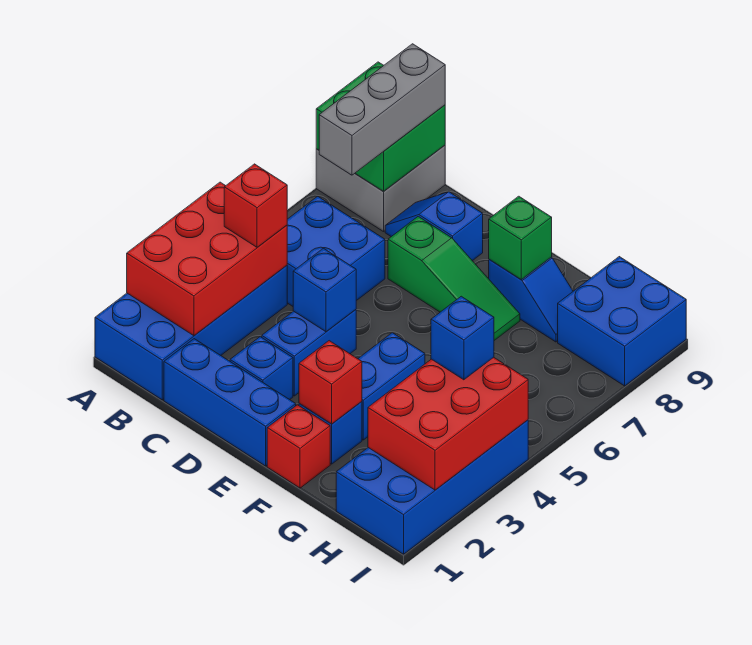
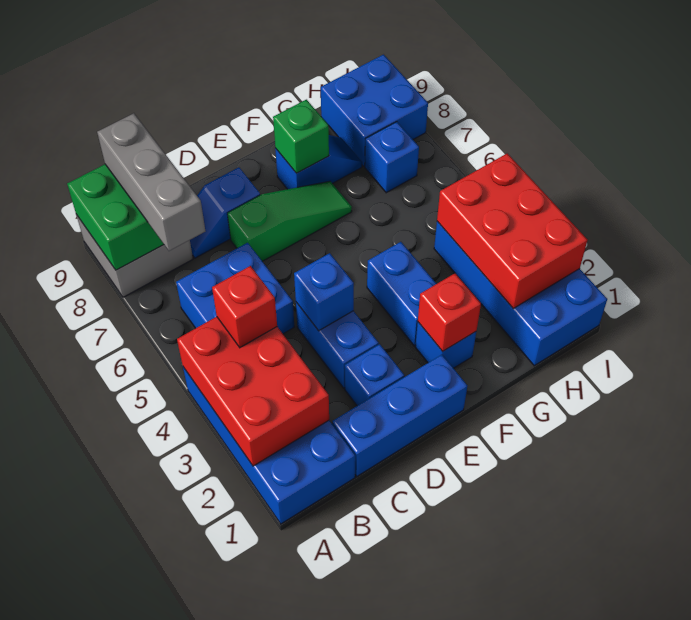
red 1x1 brick [267,405,330,488] -> none
blue 1x1 brick [431,296,494,380] -> blue 1x1 brick moved to [365,122,419,193]

